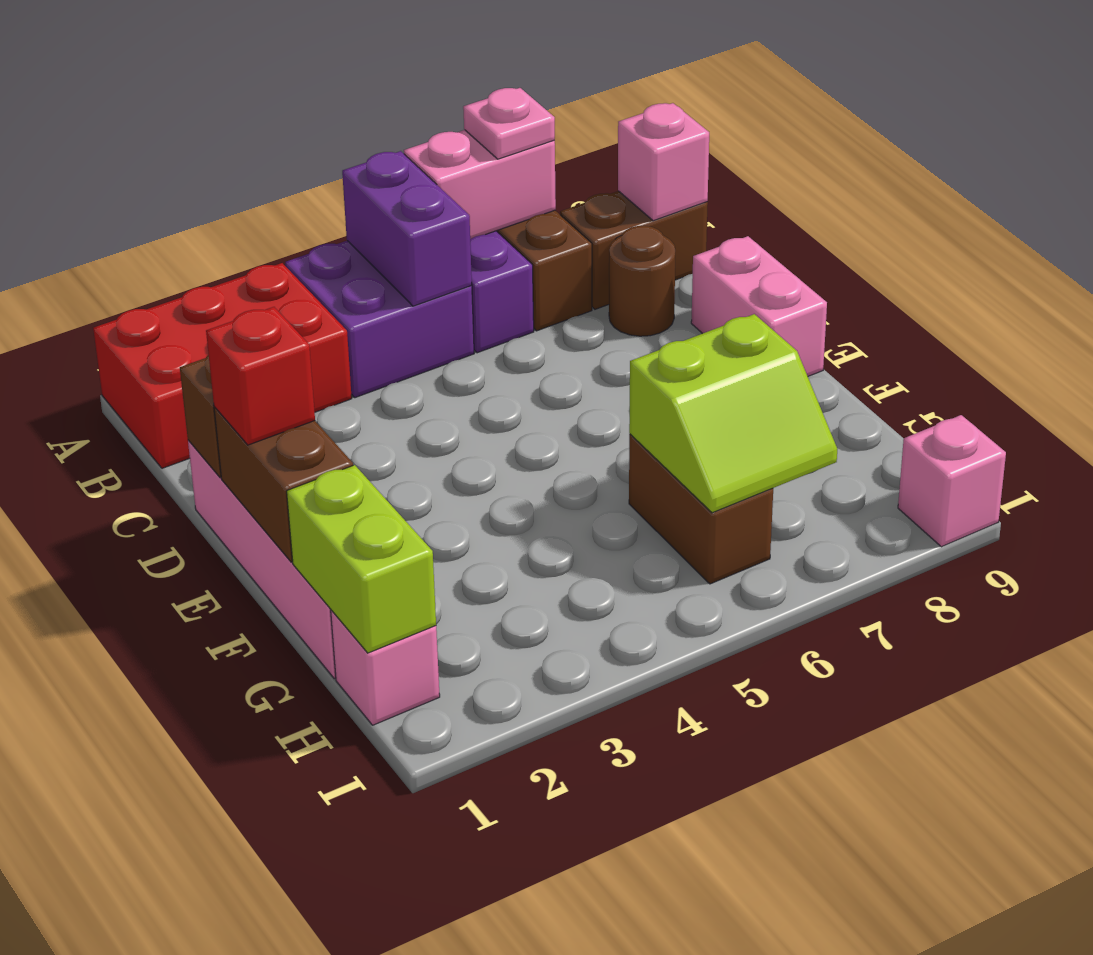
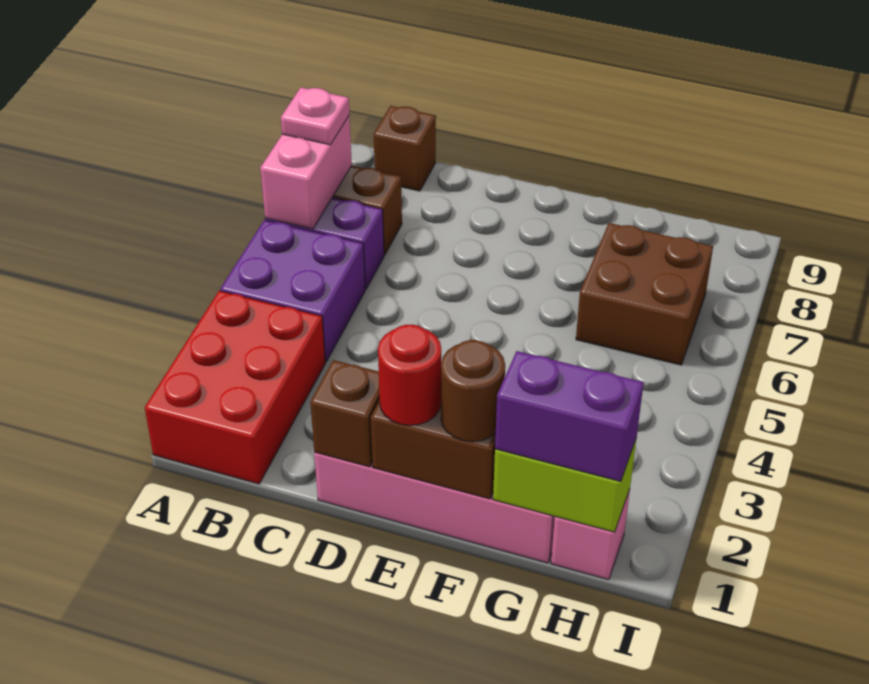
purple 1x2 brick [342,151,472,306] -> purple 1x2 brick moved to [495,351,644,481]
brown 1x2 brick [560,191,708,309] -> brown 1x1 brick [374,106,436,191]
pink 1x1 brick [618,103,709,221] -> none
brown 1x1 round brick [609,226,675,336] -> brown 1x1 round brick moved to [441,340,505,442]
pink 1x2 brick [691,236,827,376] -> none
red 1x1 brick [206,307,315,445] -> red 1x1 round brick [378,325,441,425]
brown 1x2 brick [629,434,773,584] -> brown 2x2 brick [576,223,713,365]
lime 2x2 slope [629,314,837,513] -> none
pink 1x1 brick [898,415,1006,547] -> none

